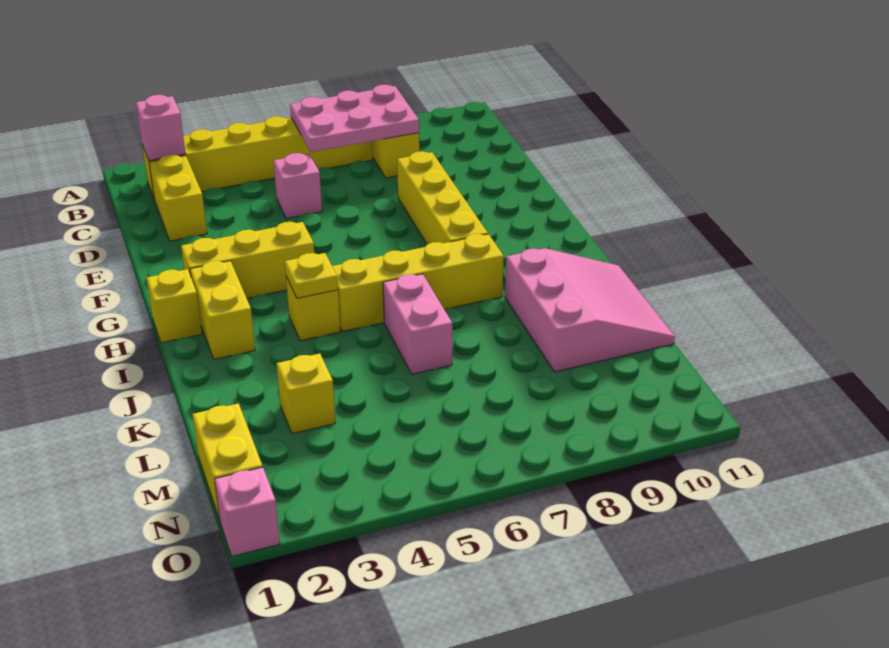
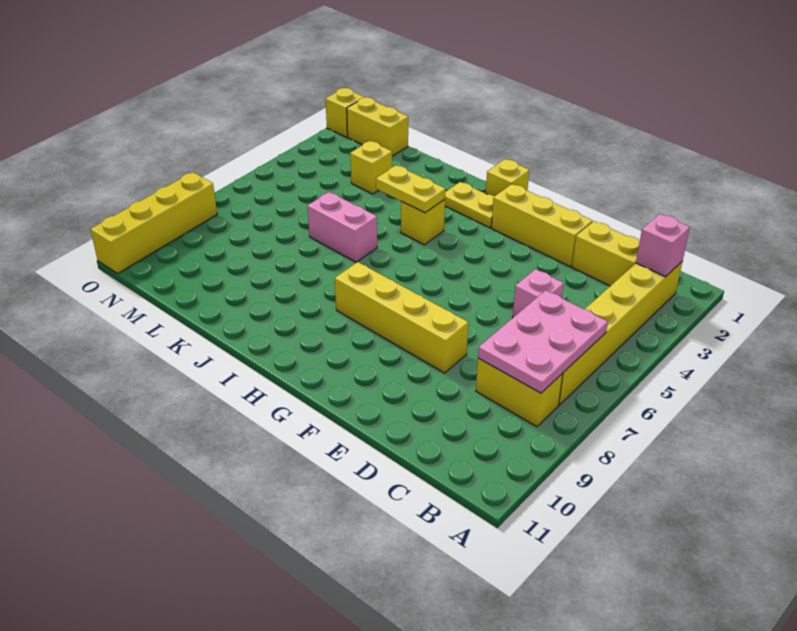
yellow 1x3 brick [181,222,314,298] -> yellow 1x3 brick turned to [491,184,593,267]
yellow 1x2 brick [190,261,255,359] -> yellow 1x2 plate [445,182,494,228]
yellow 1x1 plate [285,253,338,298] -> yellow 1x2 plate [376,165,445,213]
yellow 1x4 brick [332,234,504,331] -> yellow 1x4 brick moved to [90,172,217,273]
pink 3x3 slope [505,248,675,372] -> none
pink 1x1 brick [214,467,280,556] -> yellow 1x1 brick [325,88,364,137]

